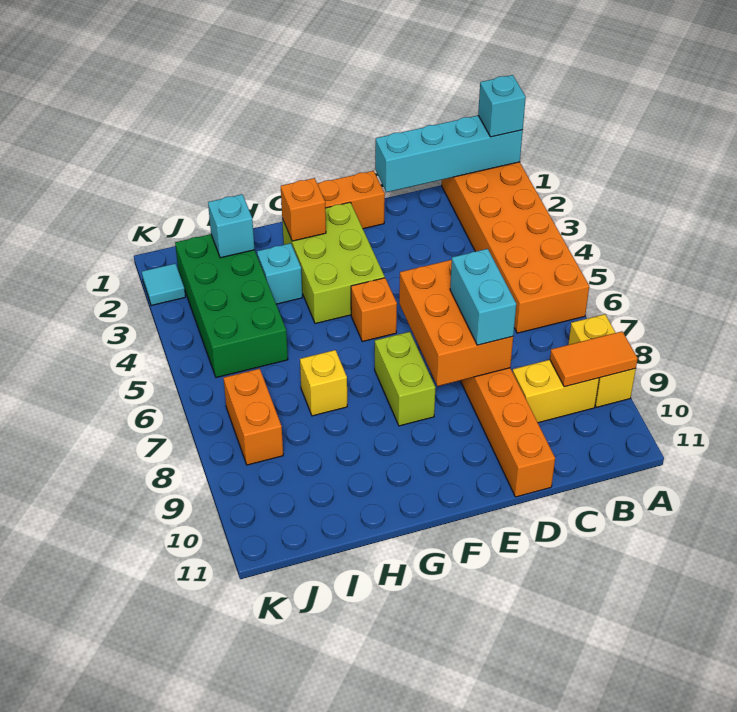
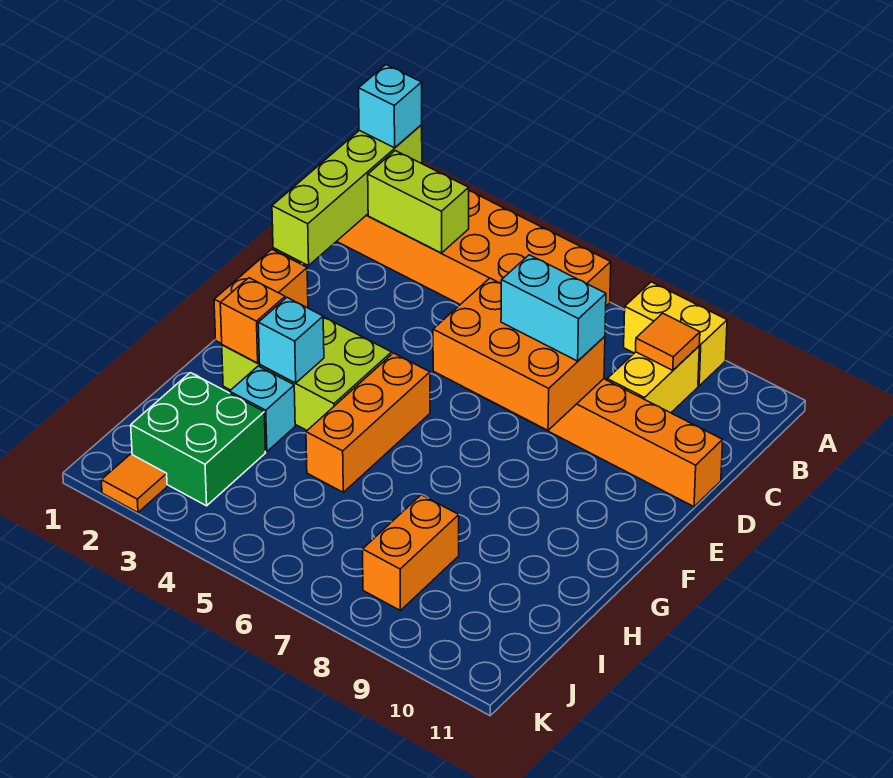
cyan 1x4 brick [375,115,523,192] -> lime 1x4 brick [272,125,422,266]
orange 1x2 tile [550,331,638,387] -> orange 1x1 tile [636,313,700,370]
orange 1x1 brick [351,278,397,342] -> orange 1x3 brick [306,353,430,492]
lime 1x2 brick [374,332,436,426] -> lime 1x2 brick moved to [368,151,469,253]
yellow 1x1 brick [300,350,347,416] -> none
green 2x4 brick [175,234,288,378] -> green 2x2 brick [131,373,266,506]
cyan 1x1 brick [208,194,255,258] -> cyan 1x1 brick moved to [258,298,324,383]
orange 1x2 brick [223,369,283,465] -> orange 1x2 brick turned to [363,495,459,611]
cyan 1x1 tile [142,264,185,306] -> orange 1x1 tile [101,454,167,512]

